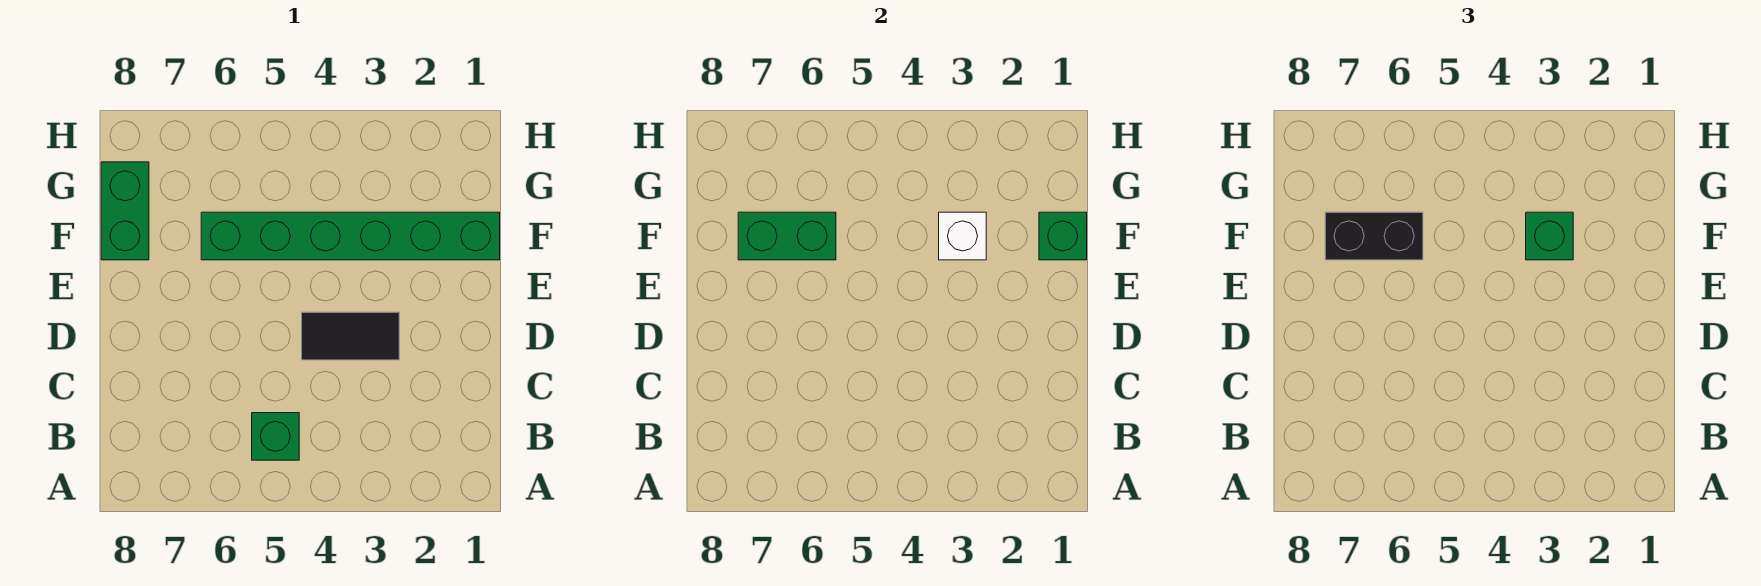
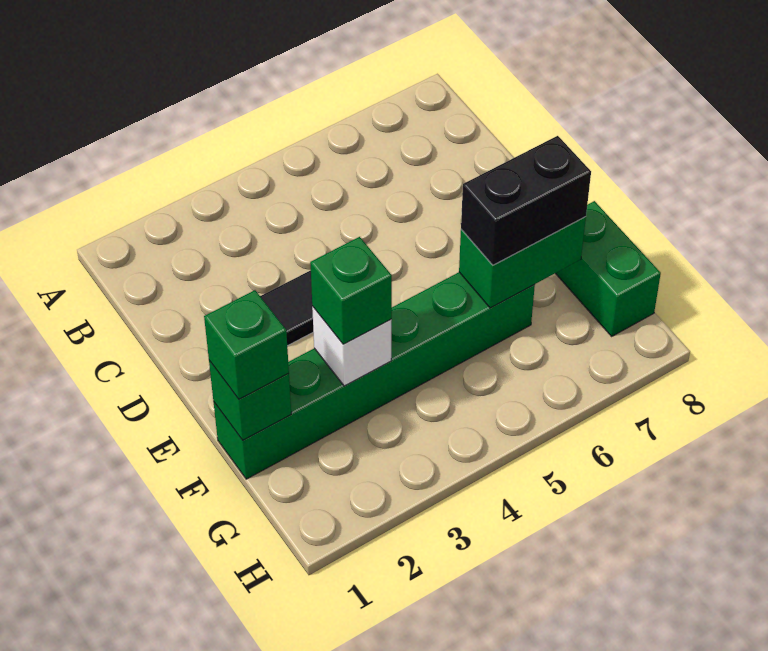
green 1x1 brick [252,413,299,460] -> green 1x1 brick moved to [204,290,289,399]

